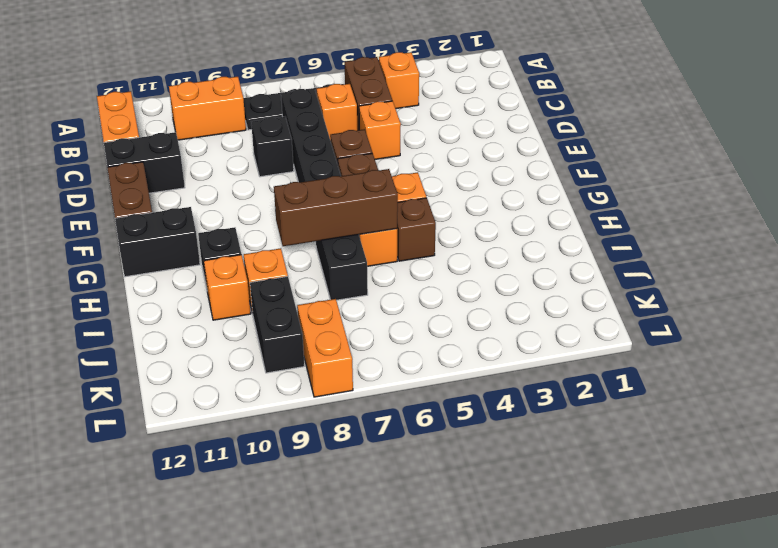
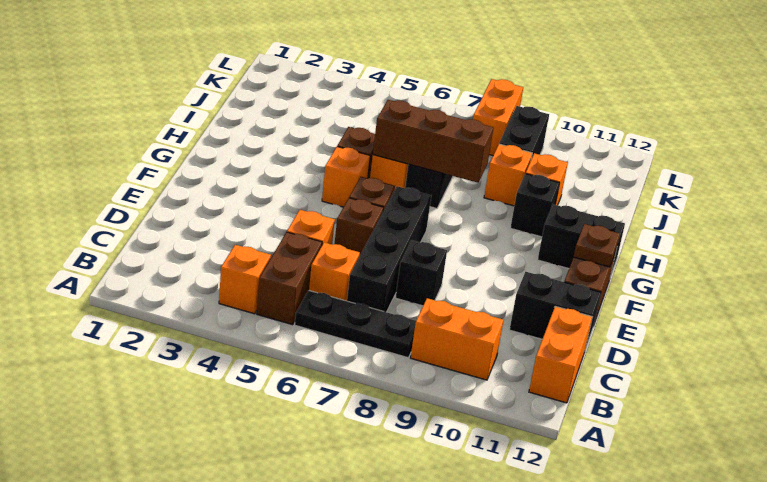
none -> brown 1x1 plate [574,224,620,267]

